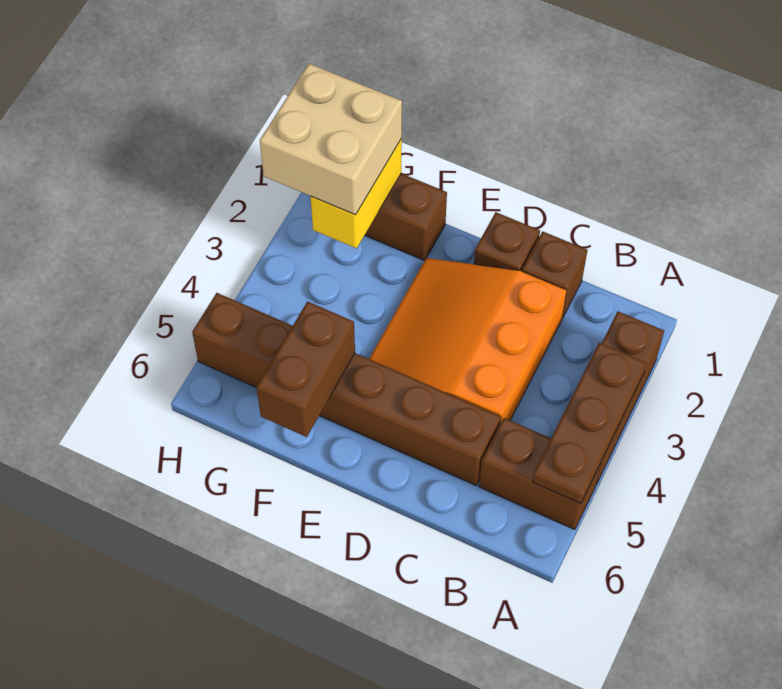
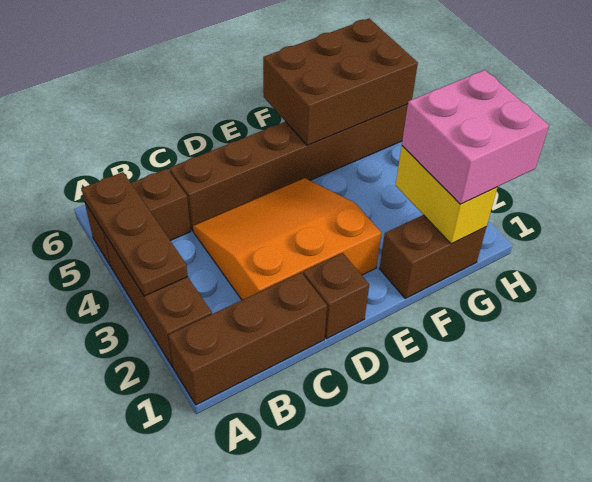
brown 1x1 brick [522,231,587,318] -> brown 1x3 brick [168,273,327,405]
orange 3x3 slope [369,258,567,424] -> orange 3x3 slope turned to [193,178,381,300]
brown 1x2 brick [257,302,355,437] -> brown 2x3 brick [263,19,418,145]
tan 2x2 brick [260,64,402,215] -> pink 2x2 brick [402,70,549,204]

